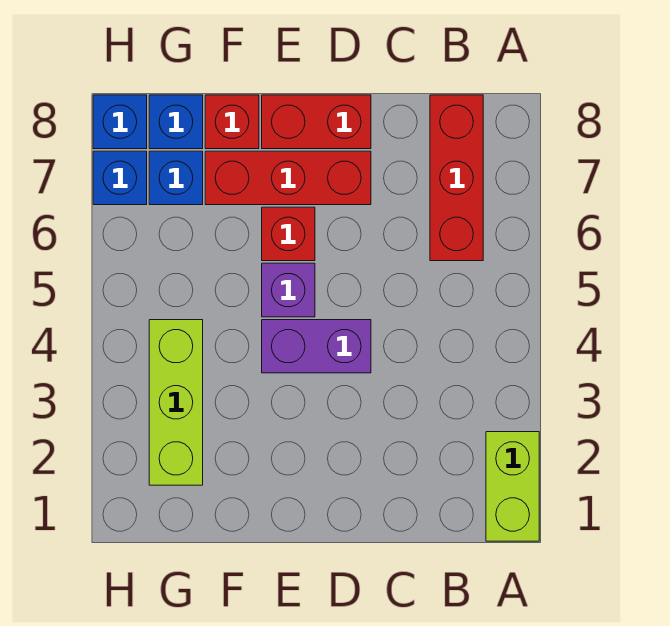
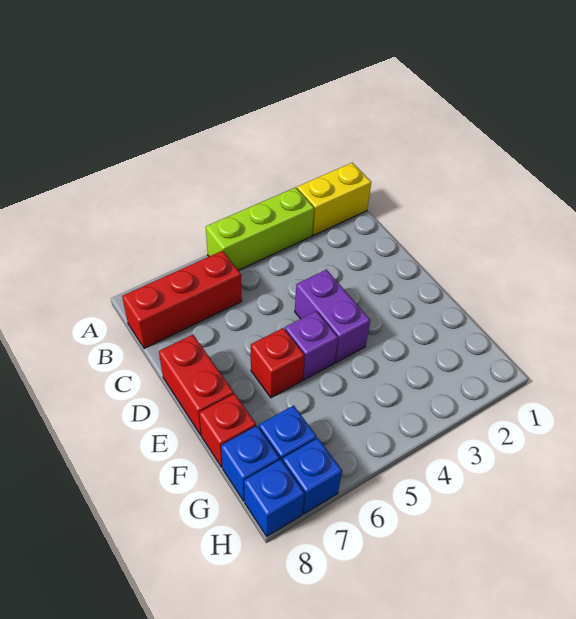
lime 1x2 brick [486,432,539,541] -> yellow 1x2 brick [297,163,371,235]
red 1x3 brick [205,151,371,205] -> none
lime 1x3 brick [149,320,203,485] -> lime 1x3 brick moved to [206,187,314,271]

